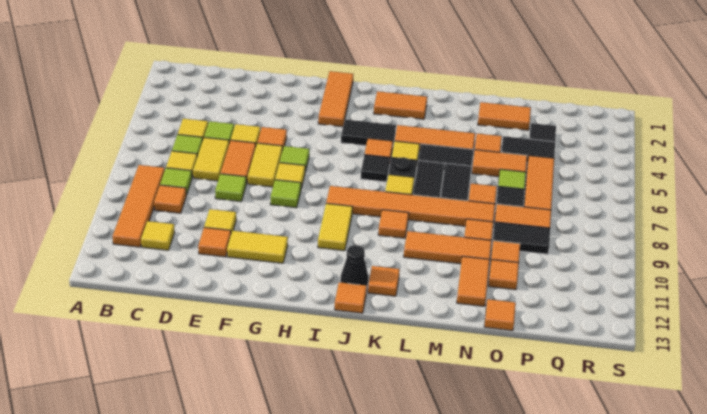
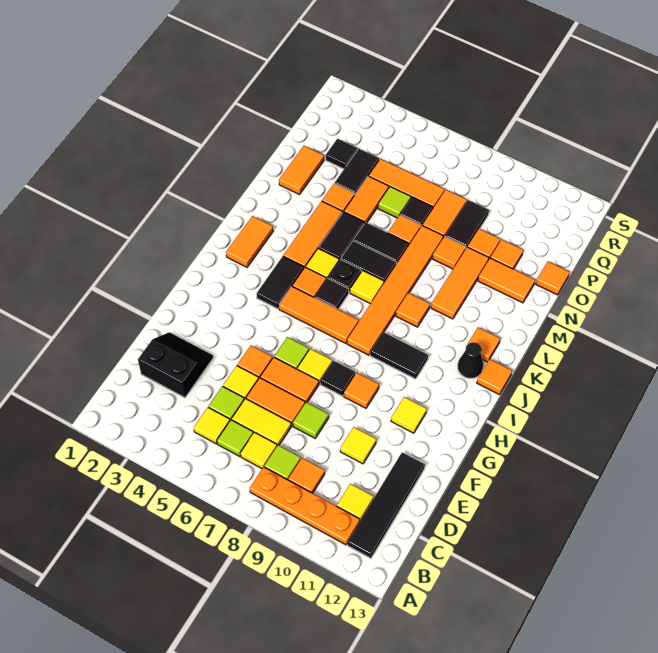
orange 1x4 tile [113,165,165,247] -> orange 1x4 plate [250,467,360,545]
none -> black 1x4 tile [347,452,425,558]
none -> black 2x2 slope [138,332,213,398]
orange 1x1 tile [198,228,231,257] -> orange 1x1 tile moved to [344,373,379,408]
yellow 1x2 tile [248,143,283,187] -> orange 1x2 tile [260,357,319,403]
yellow 1x2 tile [227,231,288,263] -> yellow 1x1 tile [391,397,427,433]
lime 1x1 tile [270,180,301,208] -> black 1x1 tile [320,361,356,396]
orange 1x3 tile [318,71,353,127] -> orange 1x3 tile moved to [279,286,359,343]
yellow 1x2 tile [318,204,353,251] -> black 1x2 tile [370,332,428,379]

